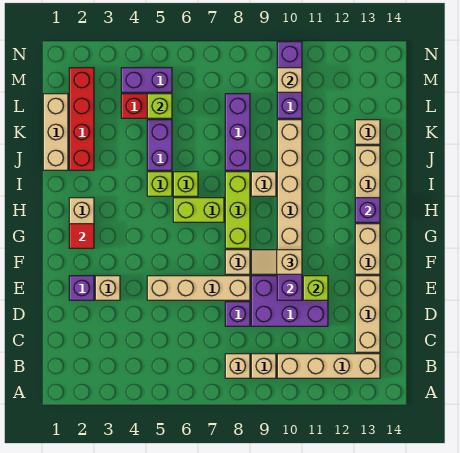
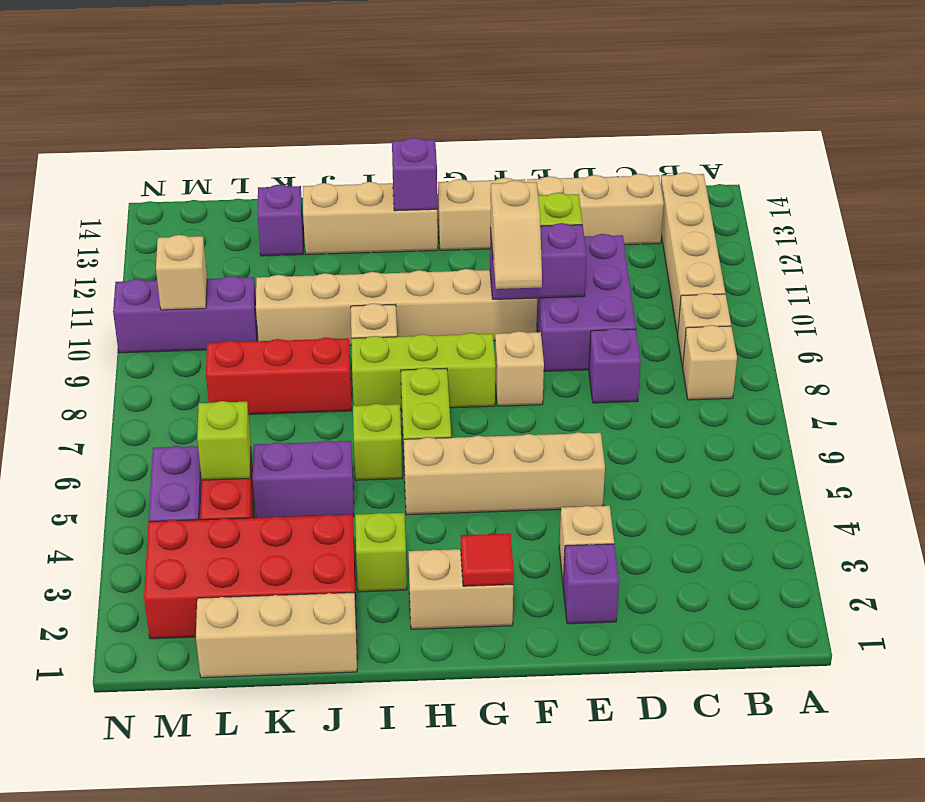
tan 1x4 brick [147,276,250,300] -> tan 1x4 brick turned to [404,432,605,515]
lime 1x1 brick [147,172,172,196] -> lime 1x1 brick moved to [355,513,407,592]
red 1x4 brick [69,68,94,170] -> red 2x4 brick [144,515,356,639]
purple 1x3 brick [225,94,250,170] -> red 1x3 brick [206,338,352,414]
tan 1x1 brick [355,120,380,144] -> purple 1x1 brick [257,185,303,256]

